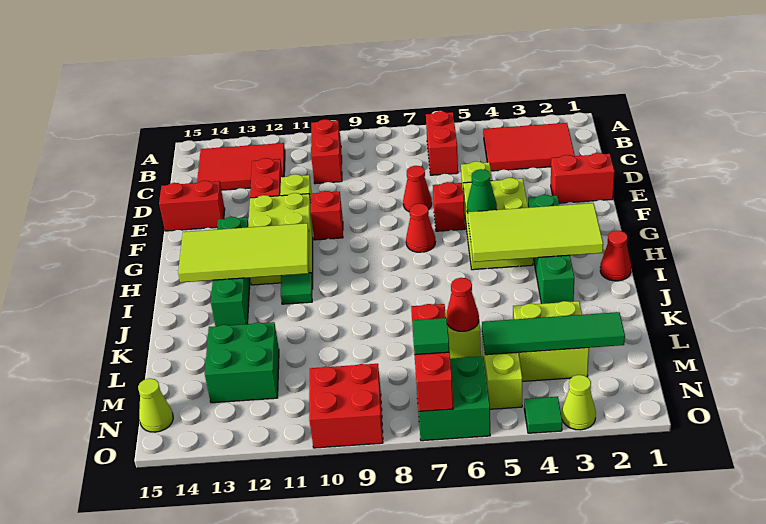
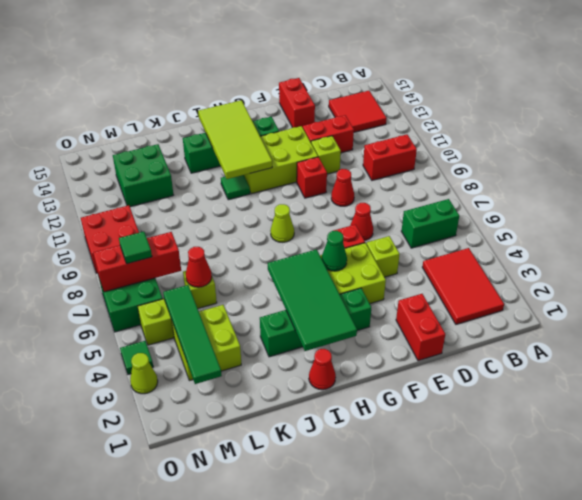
red 1x2 brick [426,111,458,175] -> green 1x2 brick [401,199,459,248]
red 2x3 tile [197,143,285,190] -> red 2x2 tile [329,91,387,132]
red 1x1 cone [406,204,436,252] -> red 1x1 cone moved to [331,169,354,206]
lime 2x4 tile [468,203,603,262] -> green 2x4 tile [268,249,357,351]
lime 1x1 cone [138,379,173,432] -> lime 1x1 cone moved to [270,204,294,242]

